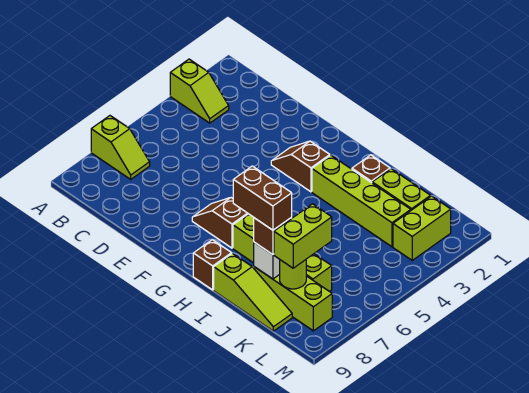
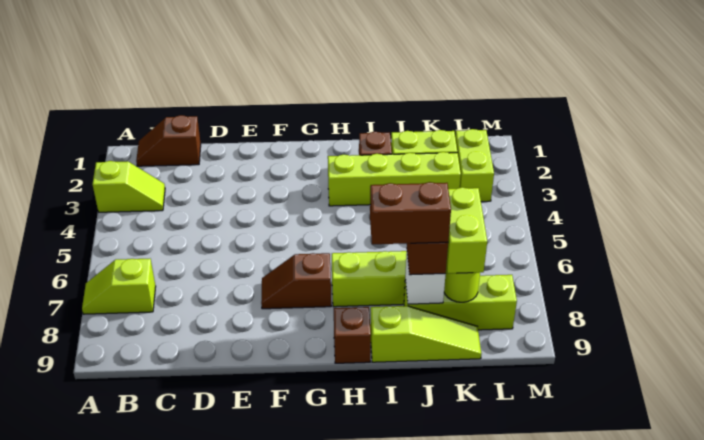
lime 1x2 slope [91,116,150,179] -> lime 1x2 slope turned to [82,259,156,314]
brown 1x2 slope [271,141,330,192] -> brown 1x2 slope moved to [136,115,201,166]

